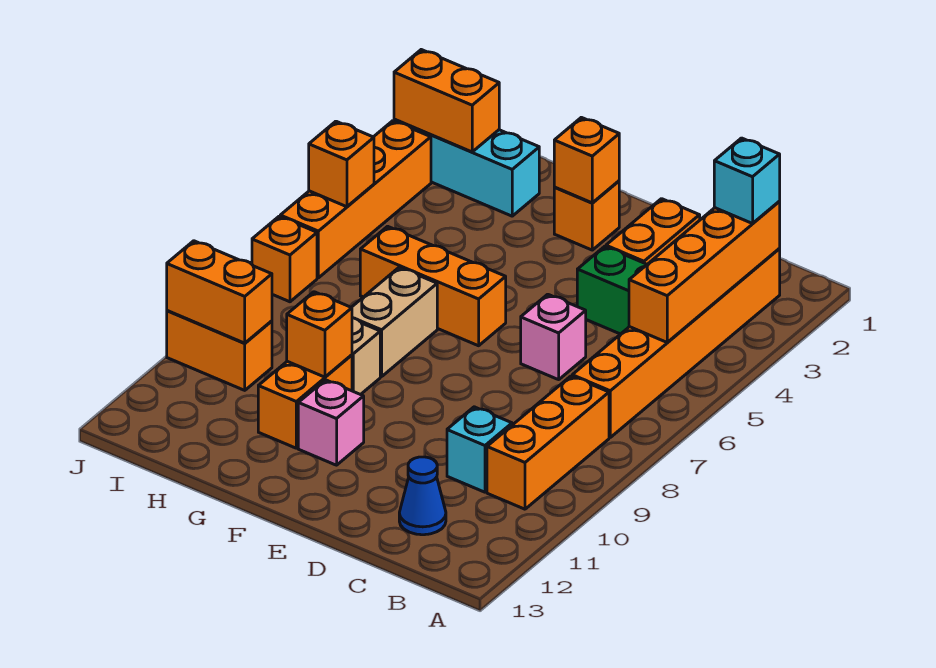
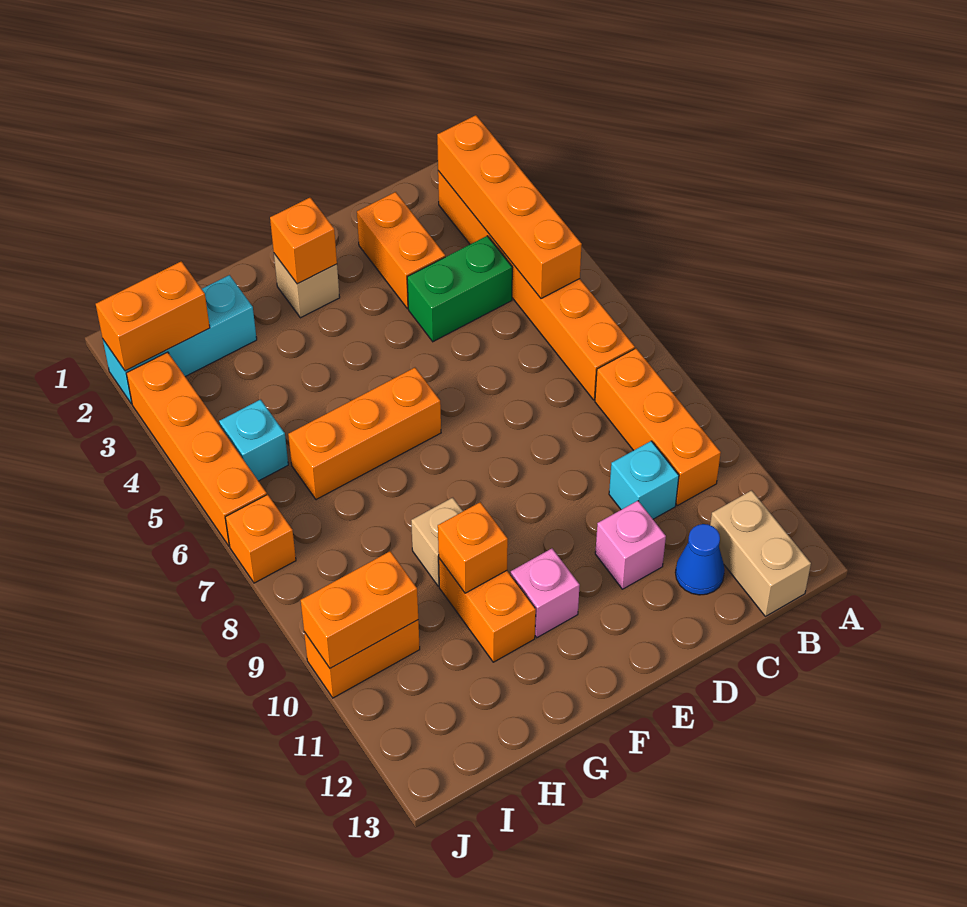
cyan 1x1 brick [714,138,780,224] -> cyan 1x1 brick moved to [219,400,288,481]
pink 1x1 brick [521,294,586,380] -> pink 1x1 brick moved to [595,501,666,589]
orange 1x1 brick [554,181,619,250] -> tan 1x1 brick [274,254,340,318]
tan 1x2 brick [352,267,437,377] -> tan 1x2 brick moved to [710,490,811,616]
orange 1x1 brick [309,121,374,207] -> none

